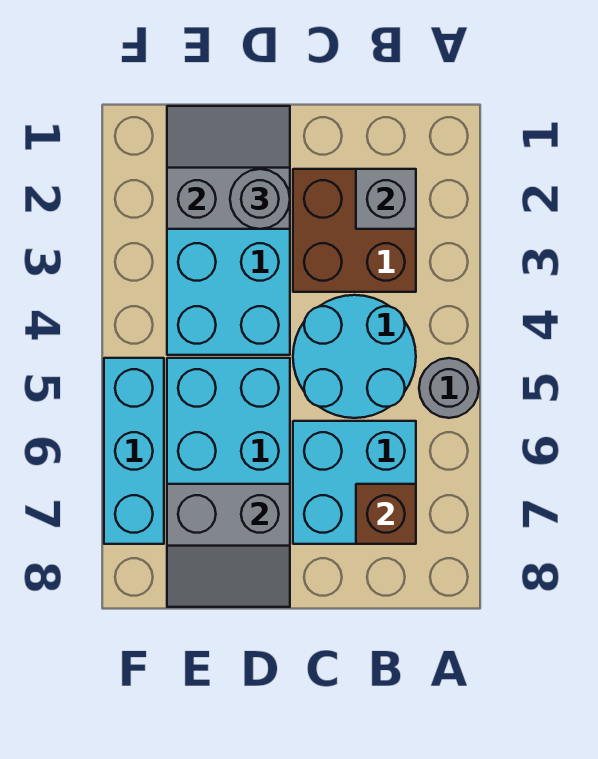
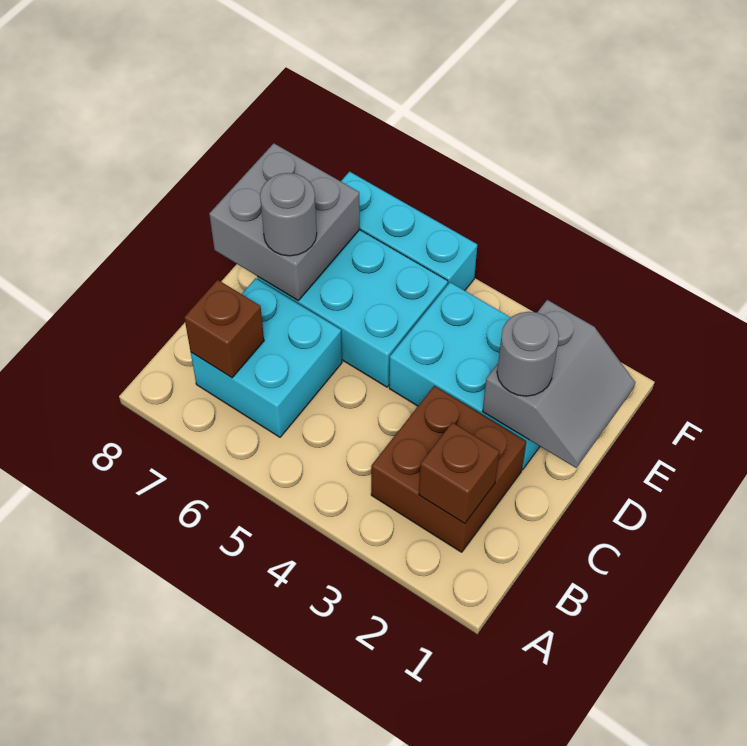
grey 1x1 round brick [419,358,479,418] -> grey 1x1 round brick moved to [260,173,317,256]
grey 1x1 brick [356,169,416,229] -> brown 1x1 brick [419,422,499,524]
cyan 2x2 round brick [293,295,416,418] -> none
grey 2x2 slope [167,484,290,607] -> grey 2x2 brick [209,143,360,300]

